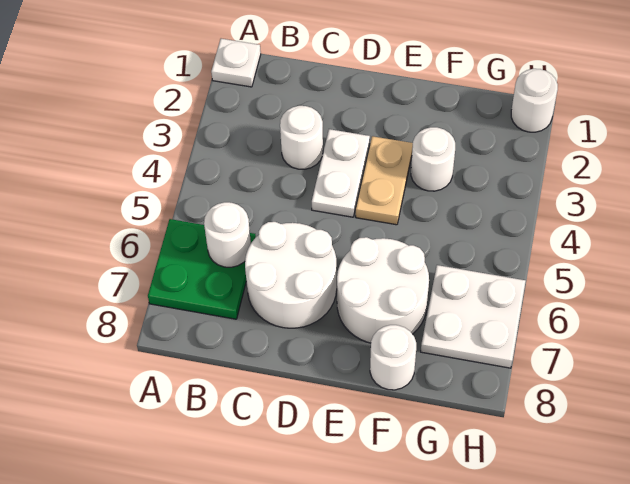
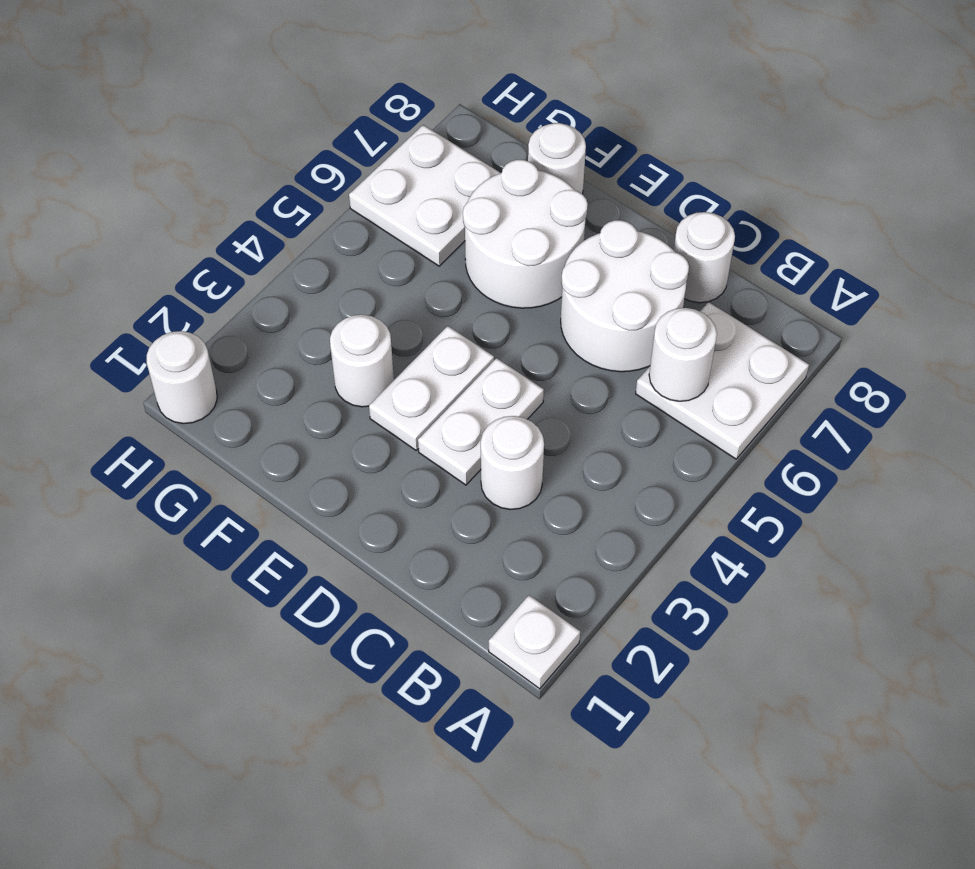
green 2x2 plate [148,219,256,319] -> white 2x2 plate [636,302,809,459]
none -> white 1x1 round brick [674,212,735,303]
tan 1x2 plate [356,136,413,225] -> white 1x2 plate [369,326,494,450]

